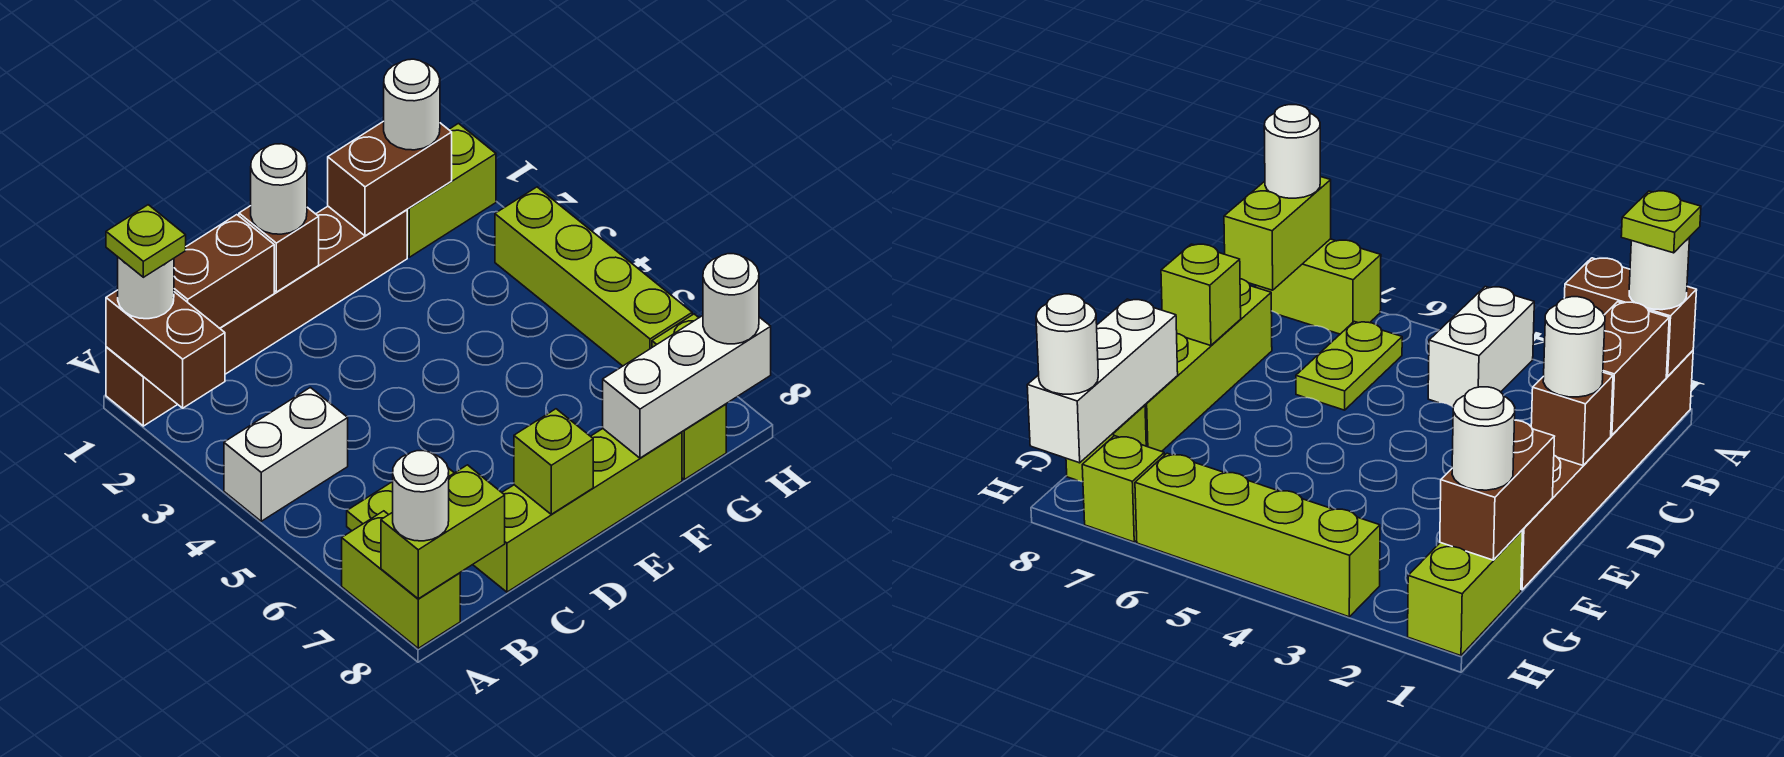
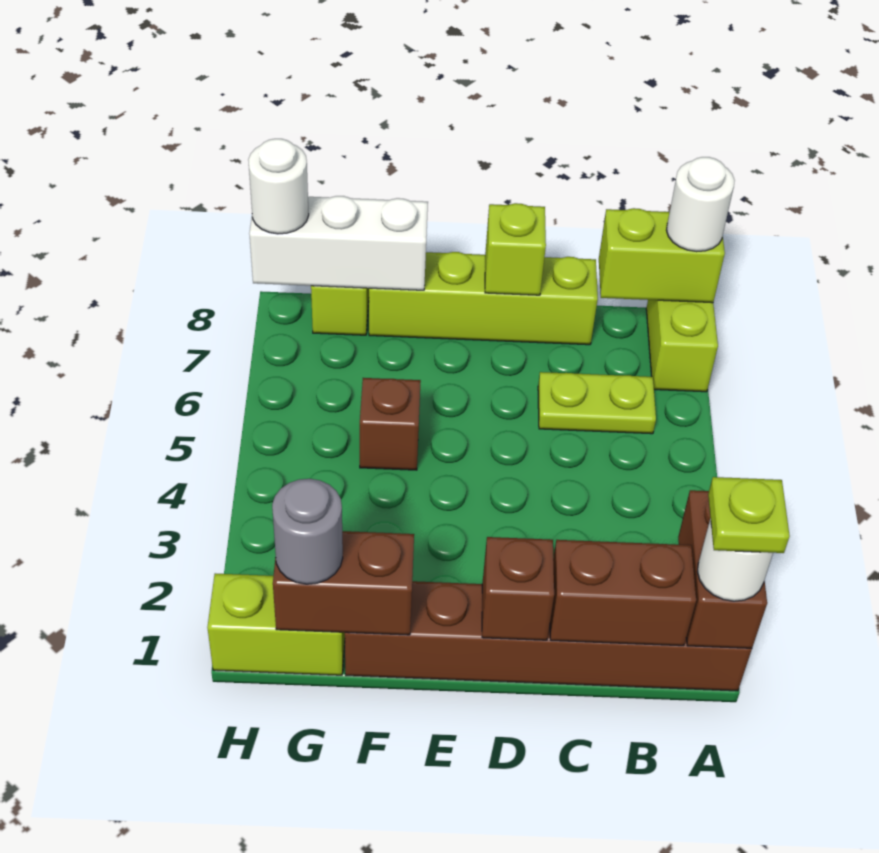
white 1x2 brick [224,387,348,521] -> none
white 1x1 round brick [251,144,307,234] -> none
none -> brown 1x1 brick [360,378,421,470]
white 1x1 round brick [384,59,440,150] -> grey 1x1 round brick [272,479,343,584]
lime 1x4 brick [495,187,692,366] -> none
lime 1x1 brick [1082,436,1164,542] -> none

